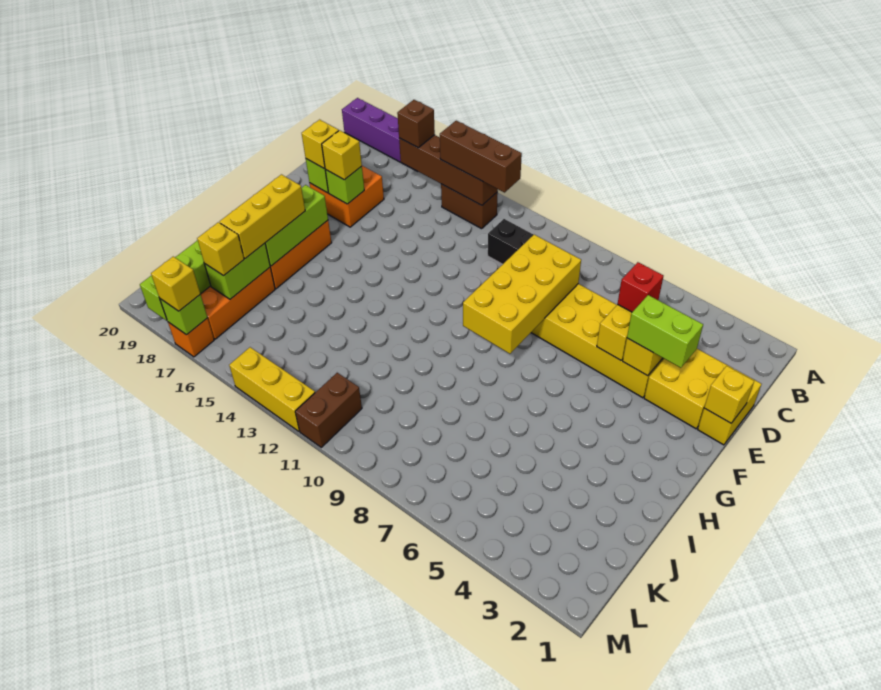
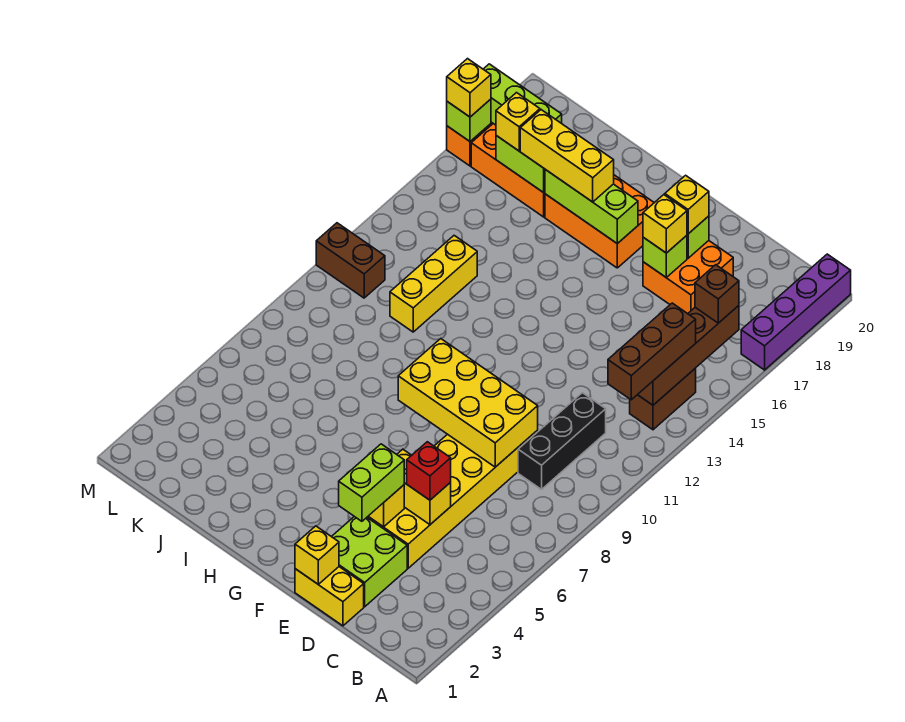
yellow 2x2 brick [644,349,733,429] -> lime 2x2 brick [332,517,407,607]
yellow 1x3 brick [229,347,315,431] -> yellow 1x3 brick moved to [390,236,477,332]

